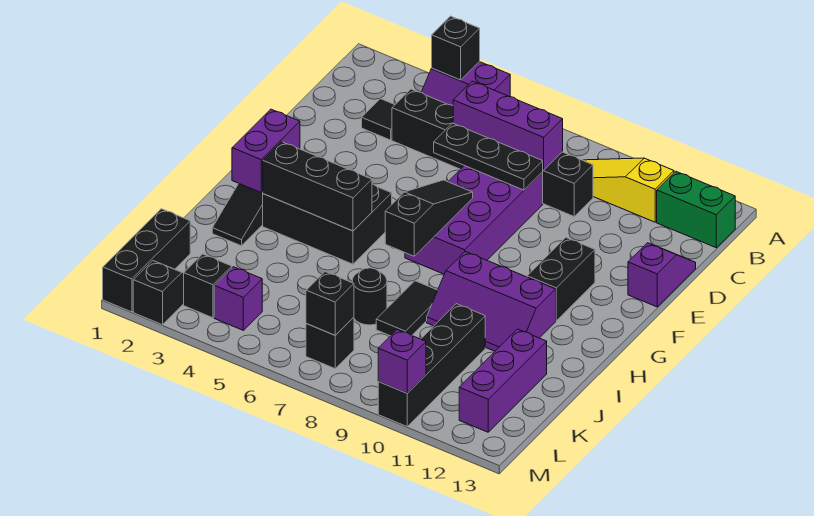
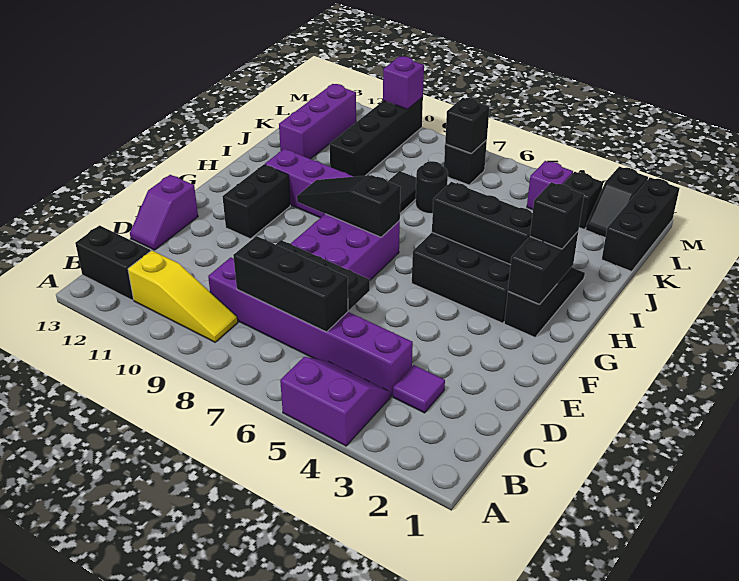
black 1x1 brick [432,16,480,80] -> black 1x1 brick moved to [530,182,584,249]
green 1x2 brick [657,171,735,248] -> black 1x2 brick [75,225,151,300]
black 1x1 tile [362,99,395,140] -> purple 1x1 tile [393,365,445,413]
black 1x6 brick [392,89,593,216] -> purple 1x6 brick [208,257,413,396]
purple 1x3 brick [453,81,563,170] -> black 1x3 brick [233,236,348,332]
black 1x3 slope [385,180,473,256] -> black 1x3 slope turned to [297,175,401,237]
purple 1x2 brick [232,109,300,192] -> black 1x2 brick [508,232,578,304]

